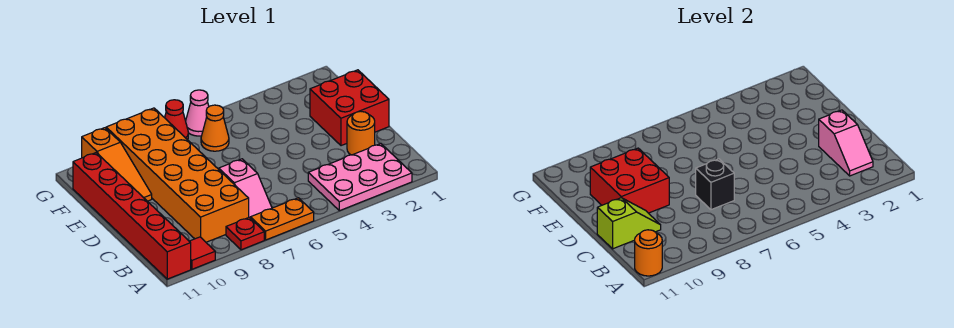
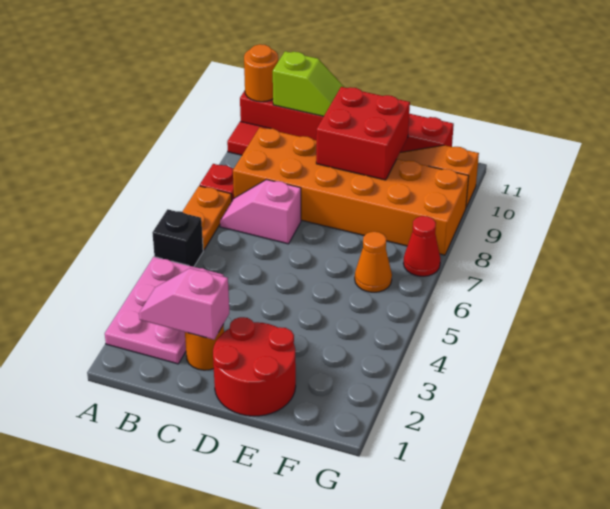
black 1x1 brick [696,159,734,210] -> black 1x1 brick moved to [152,209,203,267]
lime 1x2 slope [597,198,661,249] -> lime 1x2 slope turned to [273,51,344,117]
red 2x2 brick [310,70,389,146] -> red 2x2 round brick [213,317,296,416]
pink 1x1 cone [186,90,209,136] -> none

